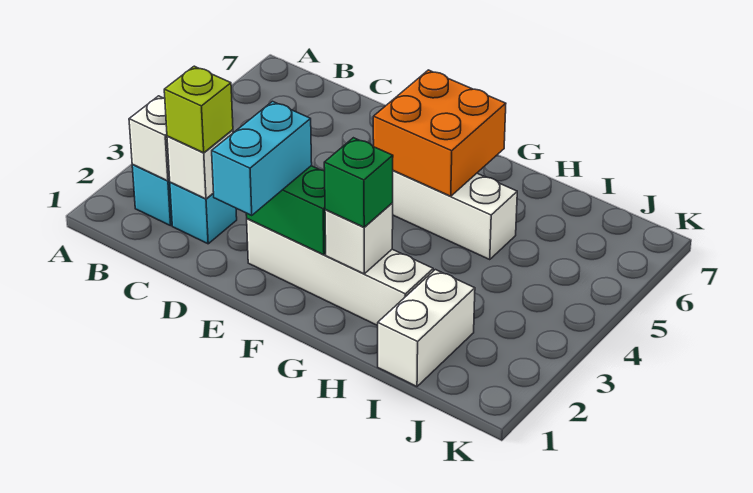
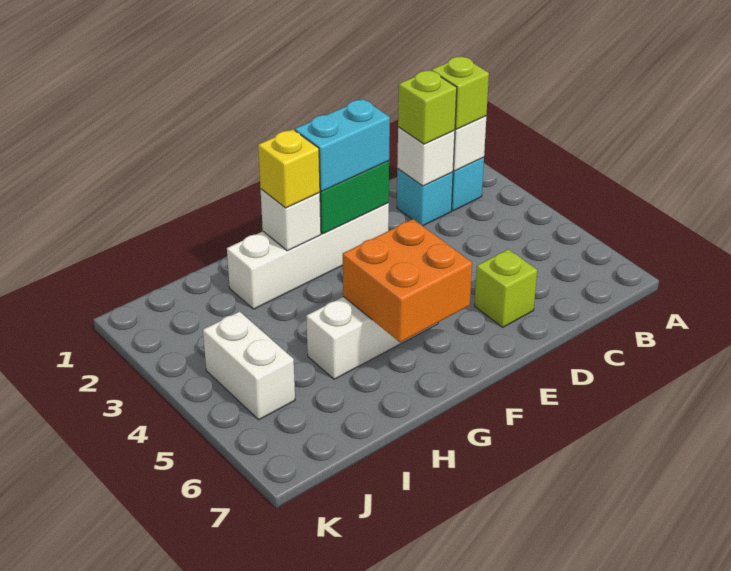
none -> lime 1x1 brick [432,57,489,129]
none -> lime 1x1 brick [474,249,537,327]
cyan 1x2 brick [212,101,312,216] -> cyan 1x2 brick turned to [295,99,390,191]
green 1x1 brick [324,138,393,227] -> yellow 1x1 brick [258,130,320,208]
white 1x2 brick [378,270,475,387] -> white 1x2 brick moved to [203,312,295,420]

